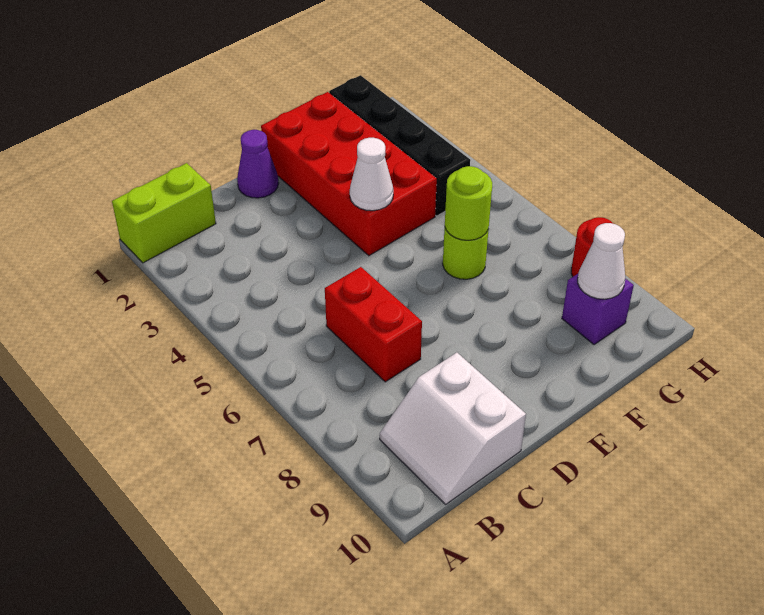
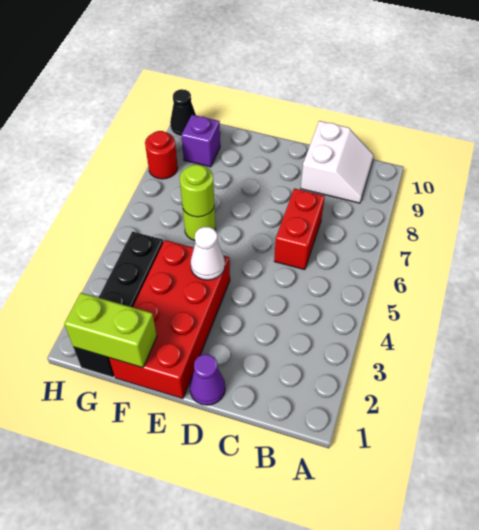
lime 1x2 brick [112,163,216,263] -> lime 1x2 brick moved to [64,293,157,368]
white 1x1 cone [578,223,625,299] -> none
none -> black 1x1 cone [170,89,196,136]

